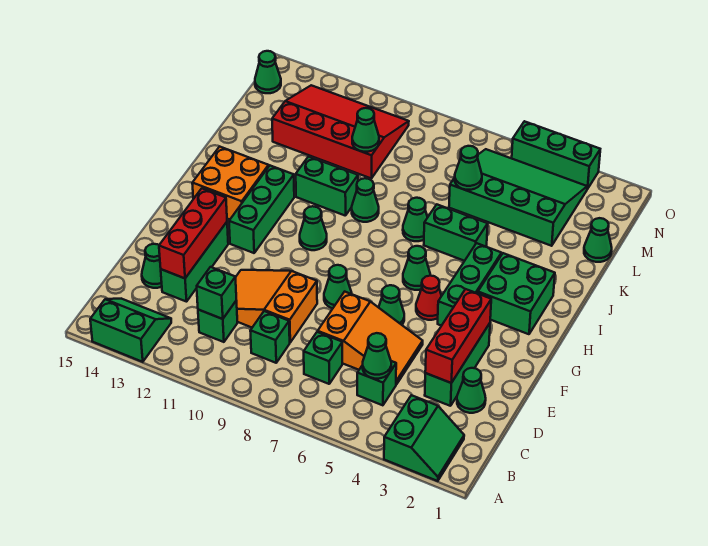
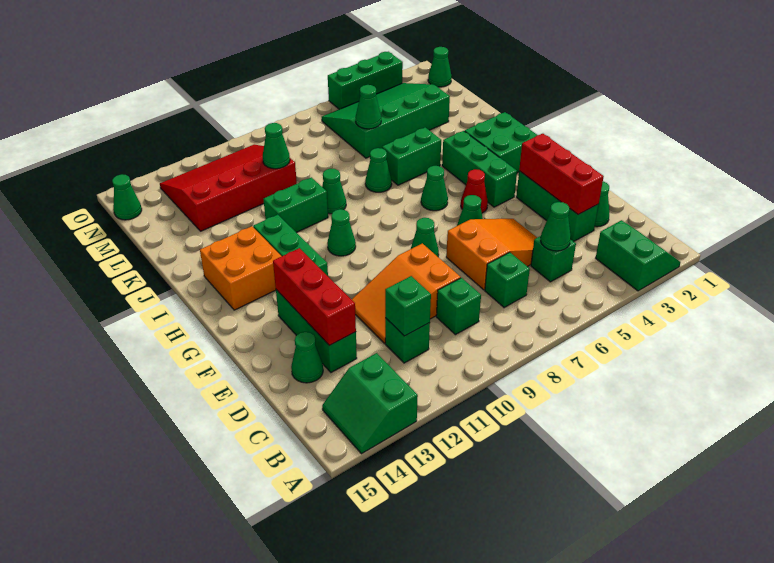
green 2x2 slope [90,299,171,362] -> green 2x2 slope turned to [322,353,418,454]
green 1x1 cone [584,218,612,262] -> green 1x1 cone moved to [428,47,452,87]

